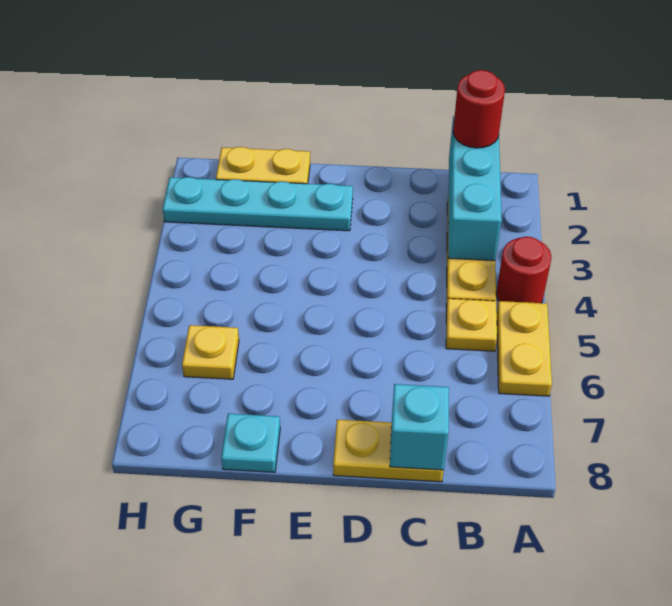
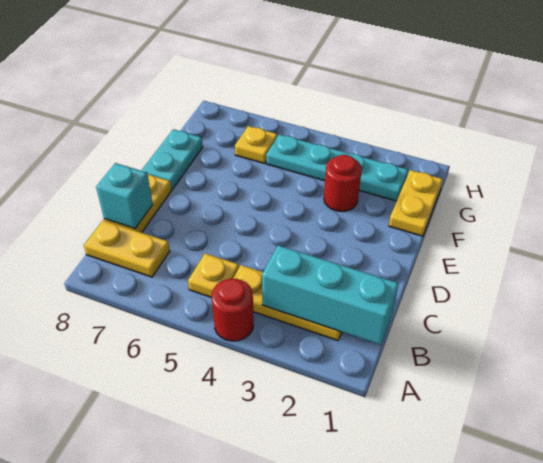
yellow 1x2 plate [497,301,552,396] -> yellow 1x2 plate moved to [84,220,170,277]
red 1x1 round brick [453,70,505,148] -> red 1x1 round brick moved to [324,155,362,211]
cyan 1x4 plate [163,177,353,231] -> cyan 1x4 plate turned to [266,134,408,201]
cyan 1x1 plate [221,414,280,472] -> cyan 1x2 plate [141,129,203,190]

